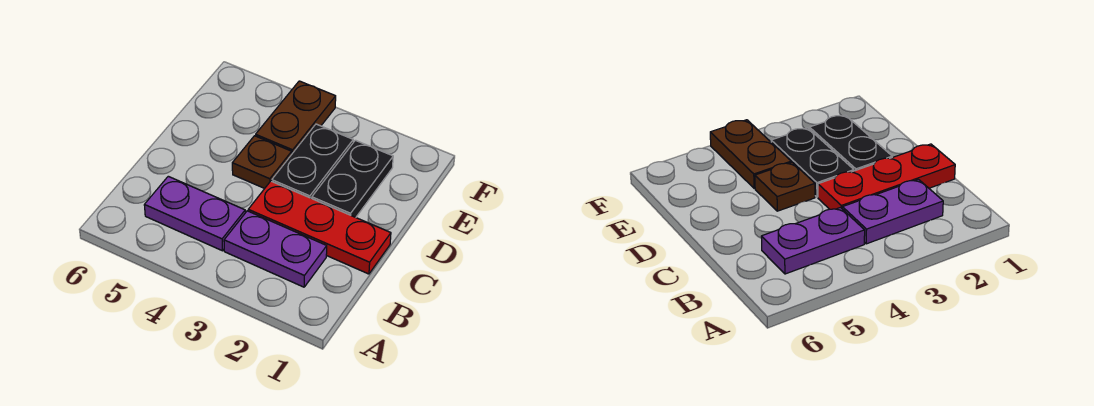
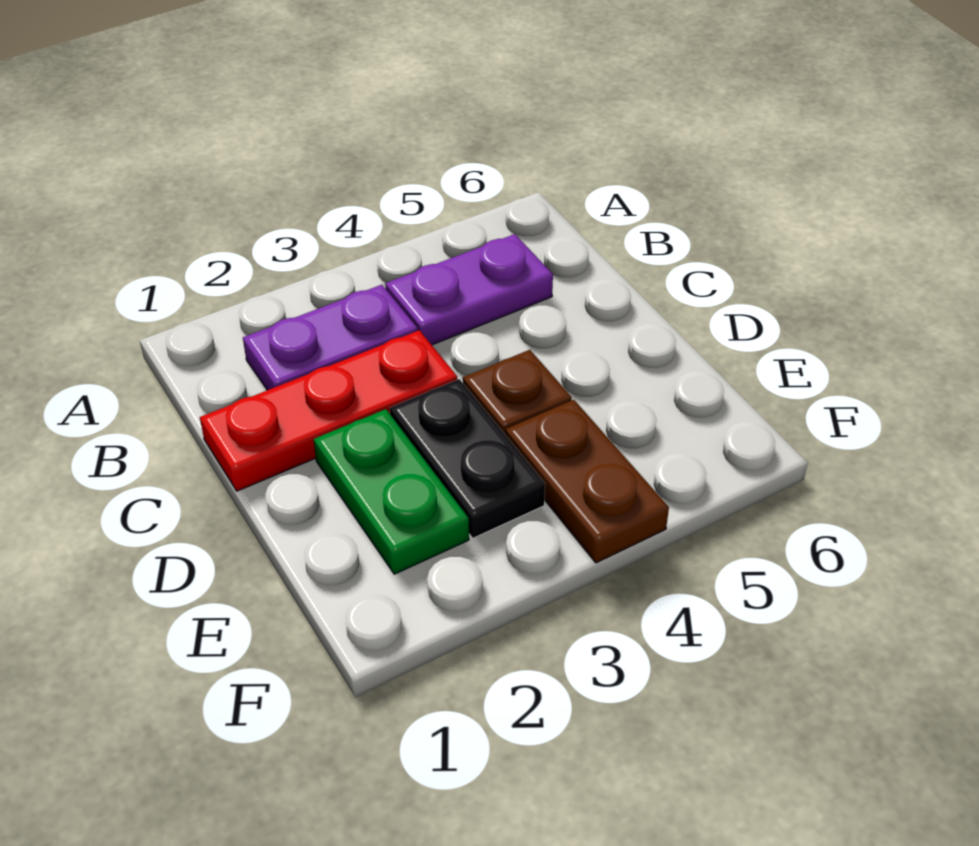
black 1x2 plate [312,140,393,217] -> green 1x2 plate [314,409,469,574]

